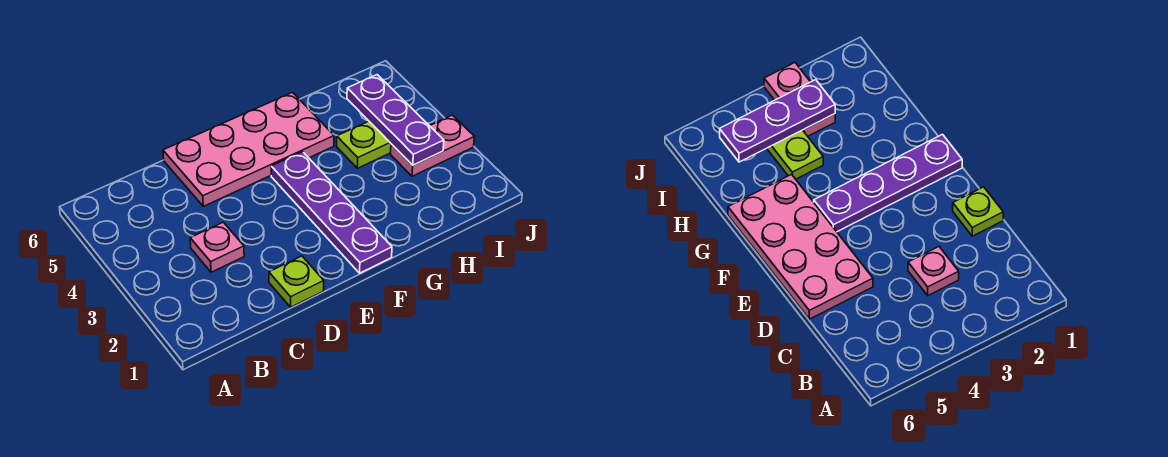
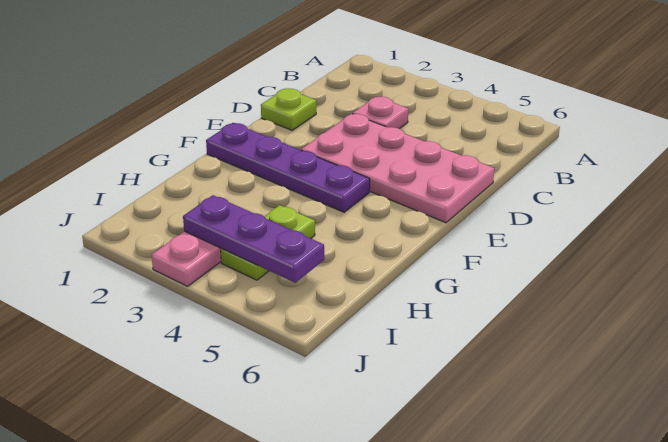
pink 2x4 plate [163,93,334,206] -> pink 2x4 plate turned to [301,114,494,223]

